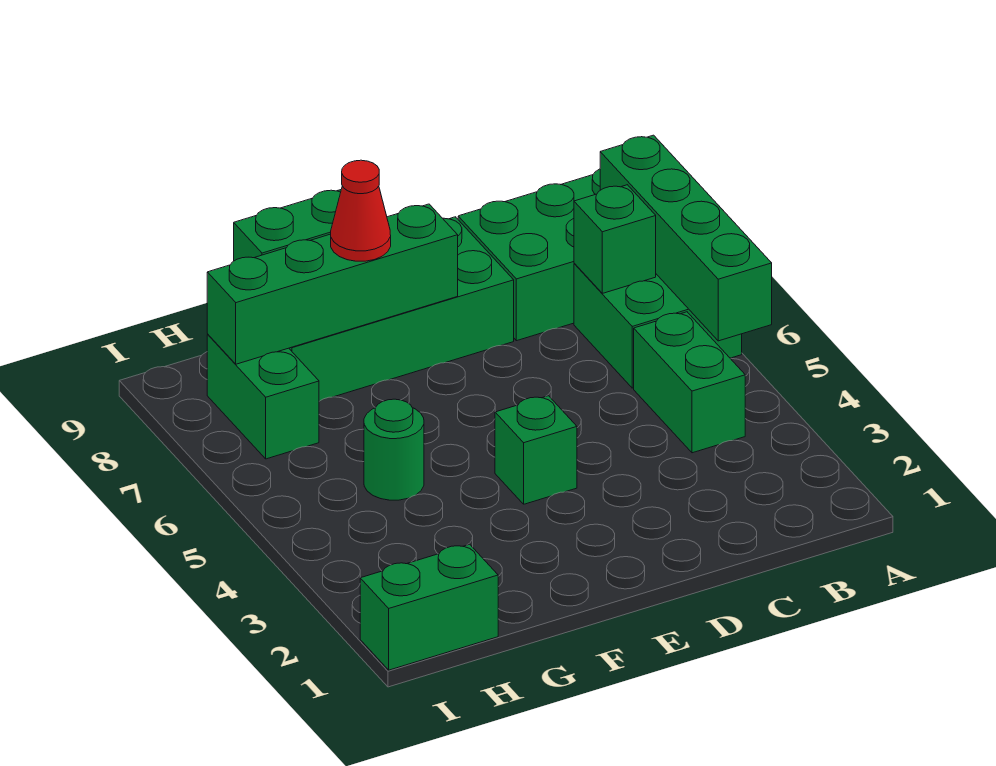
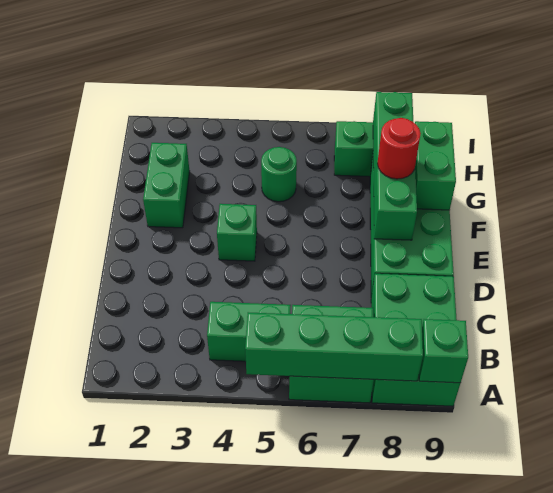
green 1x1 brick [574,185,656,293] -> green 1x1 brick moved to [419,319,468,383]
red 1x1 cone [331,160,391,261] -> red 1x1 round brick [377,118,421,179]
green 1x2 brick [360,544,498,670] -> green 1x2 brick moved to [143,143,190,228]

